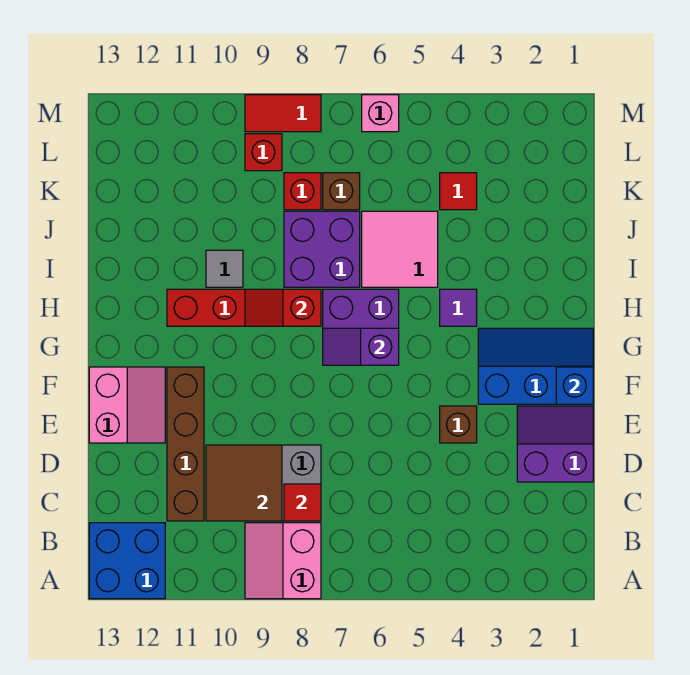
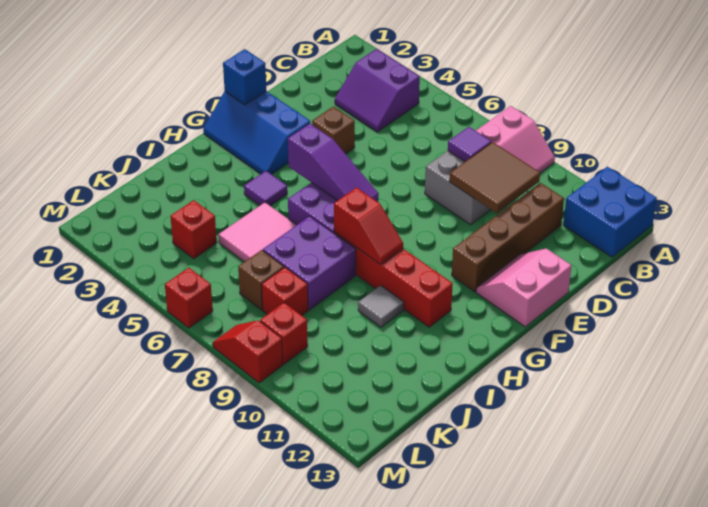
red 1x1 tile [284,484,321,521] -> purple 1x1 tile [448,127,491,161]
purple 2x2 slope [517,406,593,482] -> purple 2x2 slope moved to [335,49,420,132]
purple 1x2 slope [323,328,399,365] -> purple 1x3 slope [288,124,379,201]
red 1x1 tile [440,173,477,210] -> red 1x1 brick [170,200,217,259]
pink 1x1 brick [362,95,399,132] -> red 1x1 brick [165,268,213,328]
red 1x2 tile [245,95,321,132] -> red 1x2 slope [213,320,283,383]

